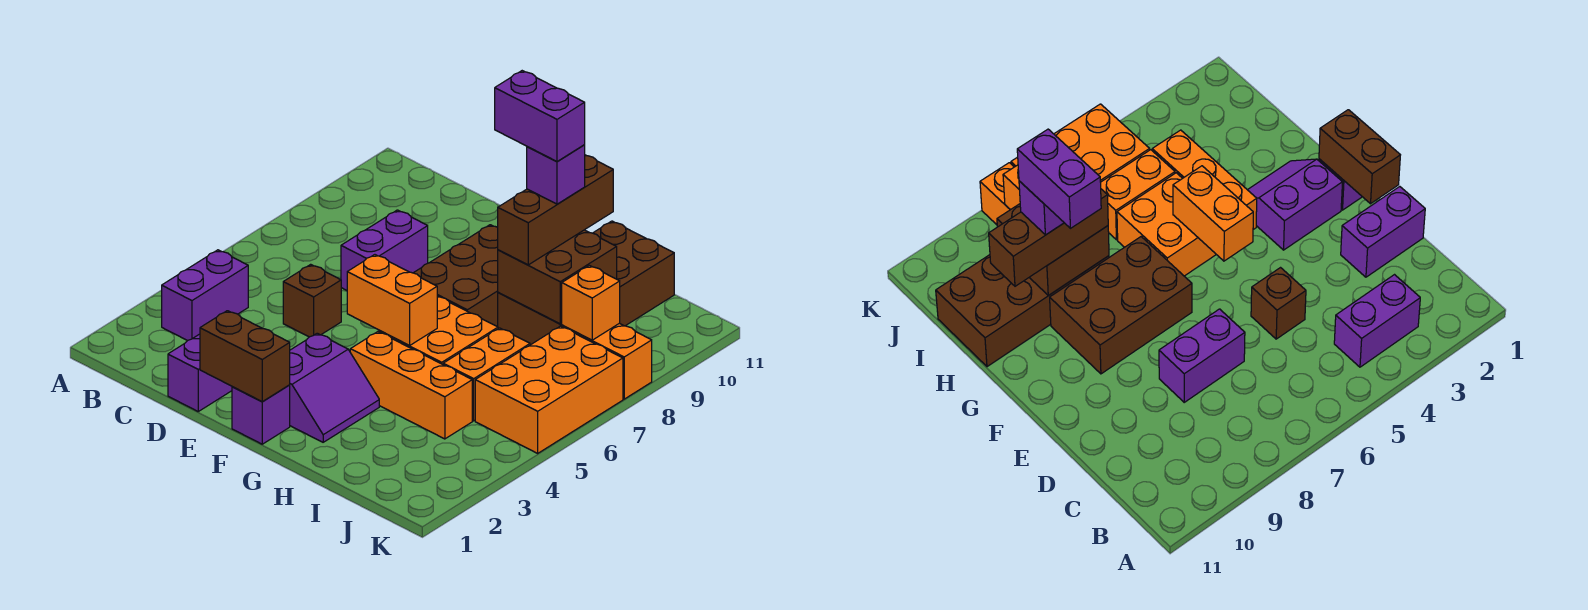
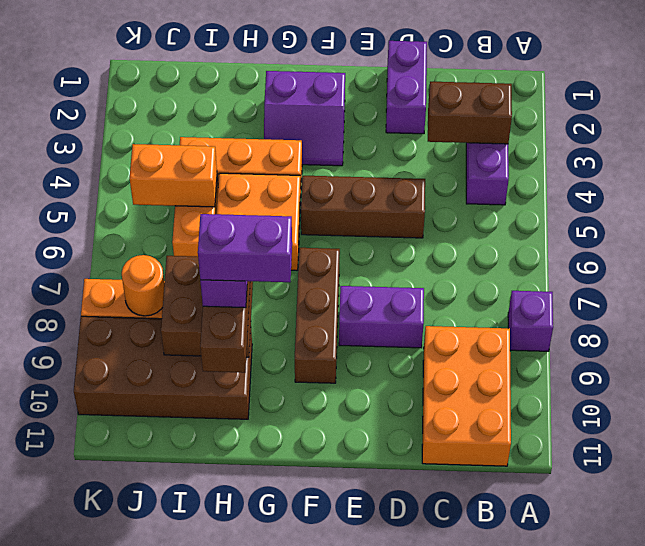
brown 1x1 brick [283,264,341,337] -> brown 1x3 brick [301,176,425,238]
purple 1x2 brick [341,210,428,290] -> purple 1x2 brick turned to [339,286,424,348]
brown 1x2 brick [200,311,290,402] -> brown 1x2 brick moved to [428,82,512,144]
purple 1x1 brick [232,385,290,444] -> purple 1x1 brick moved to [508,291,553,351]
purple 2x2 slope [290,333,379,442] -> purple 2x2 slope turned to [264,71,345,166]
orange 1x2 brick [347,255,437,345] -> orange 1x2 brick moved to [130,144,217,207]
brown 2x3 brick [414,225,498,327] -> brown 1x3 brick [295,248,340,383]
brown 2x4 brick [498,221,674,345] -> brown 2x4 brick turned to [74,316,252,419]
orange 2x3 brick [475,326,623,453] -> orange 2x3 brick moved to [422,326,511,466]
orange 1x1 brick [562,265,620,340] -> orange 1x1 round brick [122,255,164,316]

